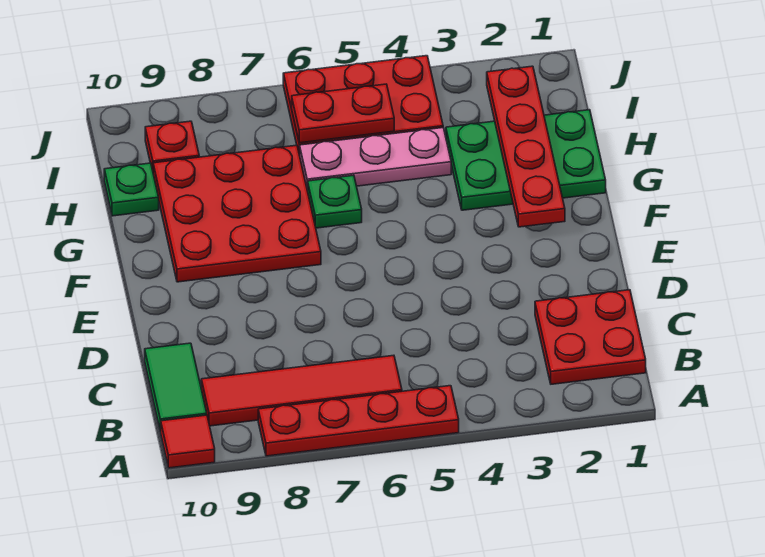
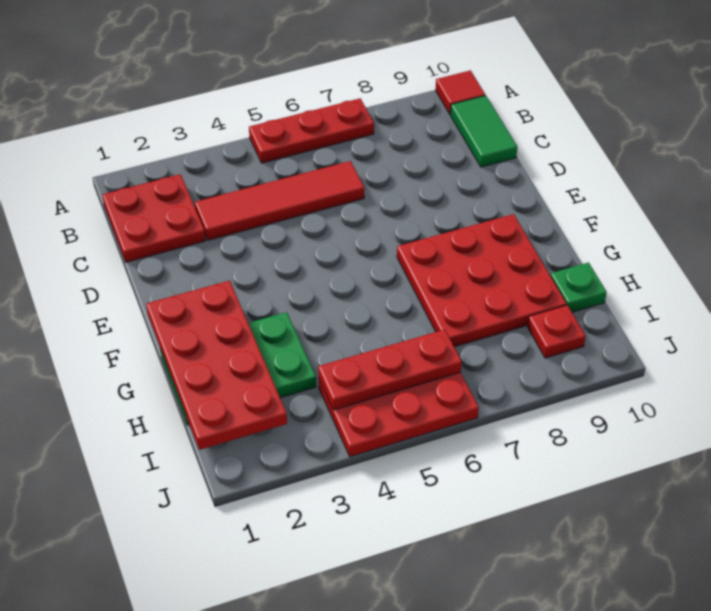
red 1x4 plate [258,386,459,456] -> red 1x3 plate [249,98,374,163]
red 1x4 tile [201,355,402,426] -> red 1x4 tile moved to [195,161,364,240]
red 1x4 plate [487,66,565,227] -> red 2x4 plate [146,281,287,450]
green 1x1 plate [308,175,362,228] -> none
pink 1x3 plate [300,128,451,191] -> none
red 1x2 plate [292,84,394,143] -> red 1x3 plate [318,330,462,410]

